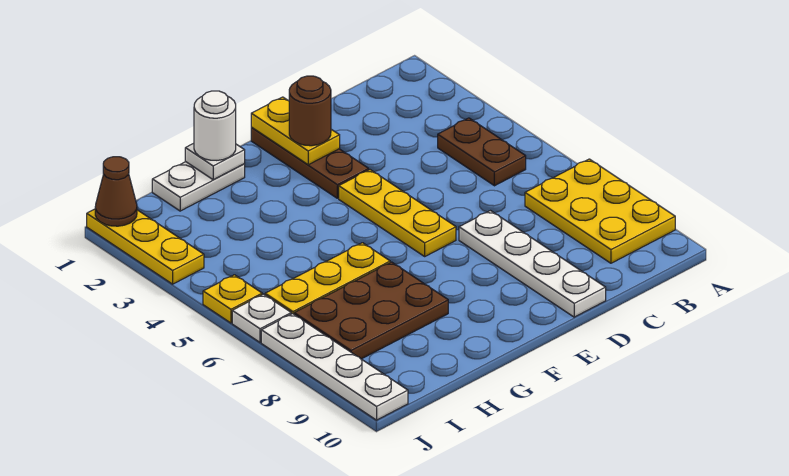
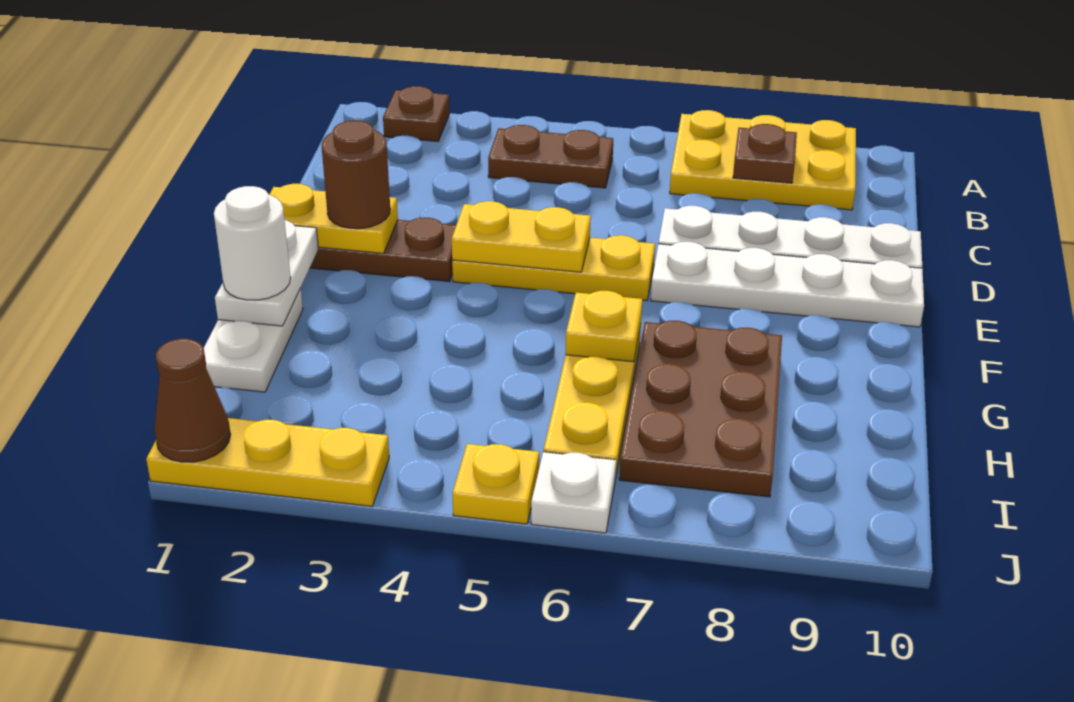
none -> brown 1x1 plate [383,86,450,141]
none -> brown 1x1 plate [733,124,797,183]
none -> yellow 1x2 plate [452,201,591,272]
white 1x1 plate [185,143,245,180] -> white 1x2 plate [215,220,318,326]
none -> yellow 1x1 plate [566,291,642,362]
white 1x4 plate [261,314,408,420] -> white 1x4 plate moved to [651,242,924,327]

